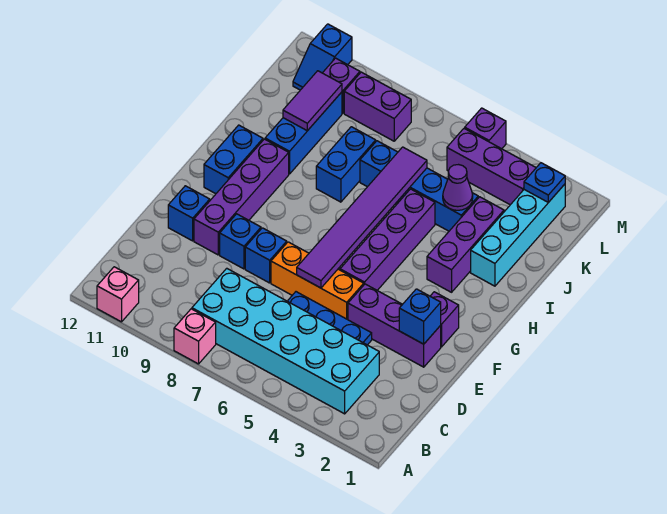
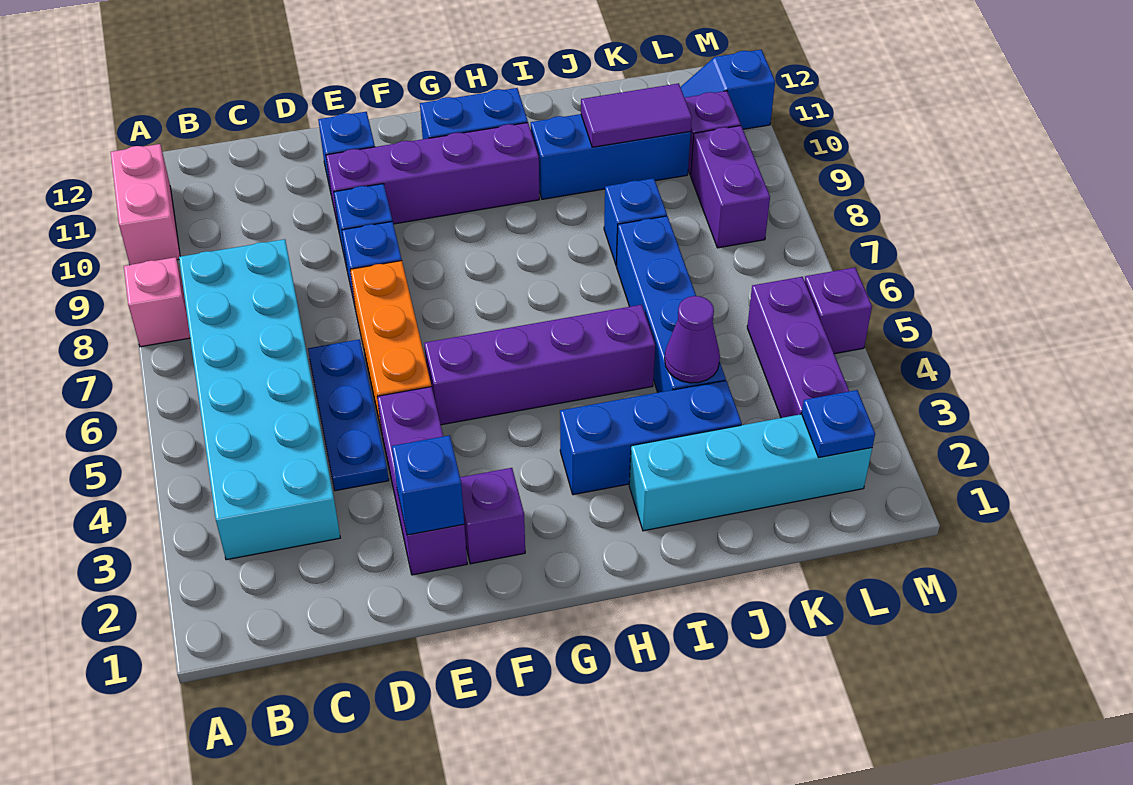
pink 1x1 brick [97,267,139,322] -> pink 1x2 brick [111,144,180,265]
purple 1x6 tile [297,147,427,288] -> none
purple 1x3 brick [427,197,504,292] -> blue 1x3 brick [560,380,742,495]
blue 1x2 brick [316,127,376,202] -> blue 1x1 brick [604,178,667,265]

